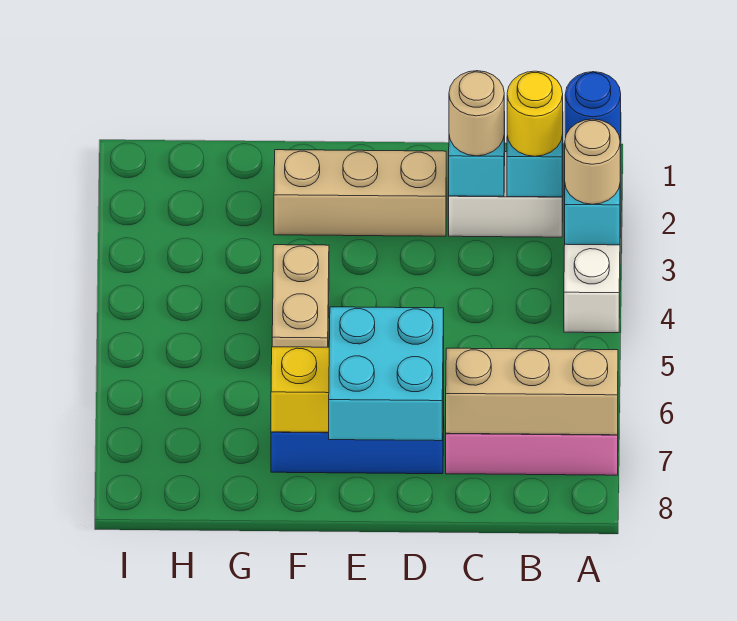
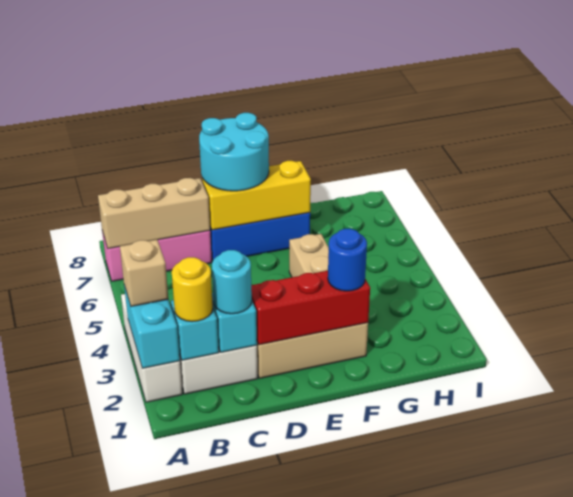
blue 1x1 round brick [565,72,621,138] -> blue 1x1 round brick moved to [328,229,367,291]
tan 1x1 round brick [565,119,620,204] -> tan 1x1 brick [120,240,168,306]
tan 1x1 round brick [449,71,504,156] -> cyan 1x1 round brick [212,250,252,314]
none -> red 1x3 brick [251,271,370,345]
cyan 2x2 brick [329,307,444,441] -> cyan 2x2 round brick [199,113,269,191]

